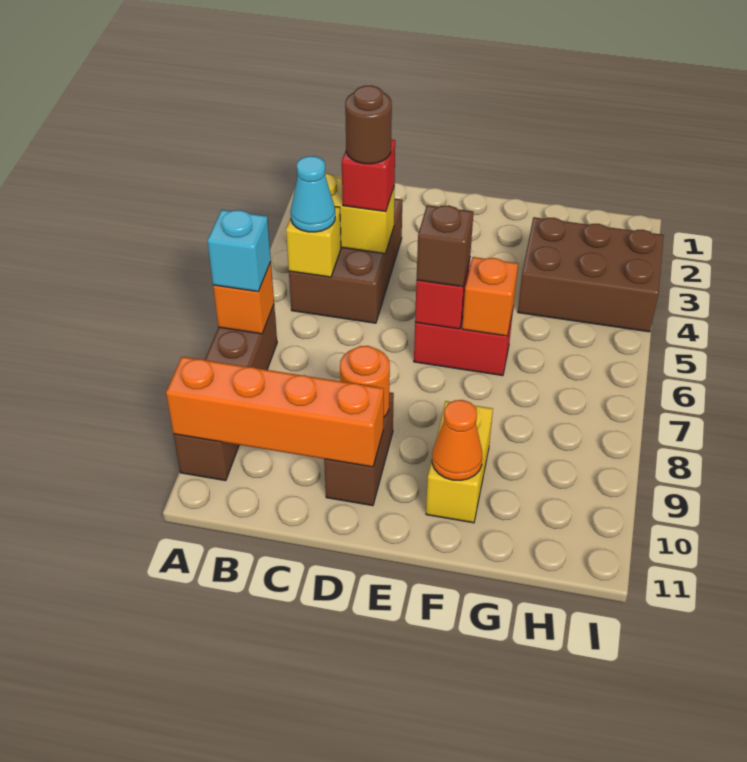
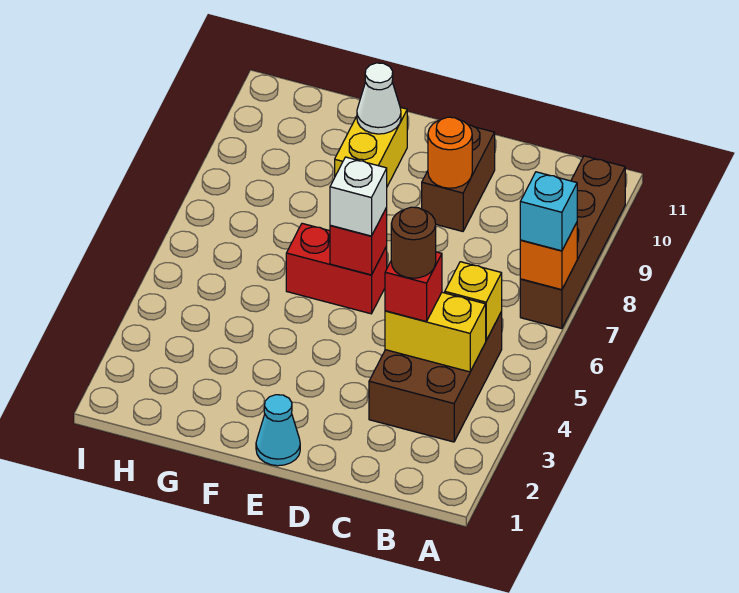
orange 1x4 brick [166,357,384,467] -> none
cyan 1x1 cone [291,156,335,232] -> cyan 1x1 cone moved to [256,395,300,466]
brown 1x1 brick [417,205,473,287] -> white 1x1 brick [330,157,387,236]
orange 1x1 brick [462,257,518,336] -> none
orange 1x1 cone [432,400,482,480] -> white 1x1 cone [357,63,401,134]
brown 2x3 brick [518,217,664,332] -> none

